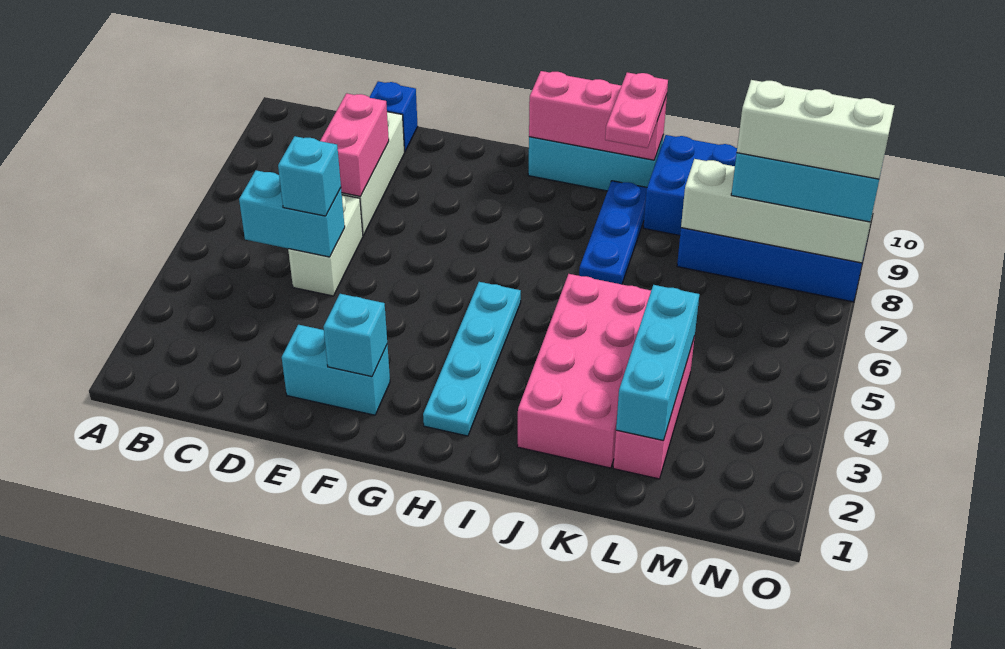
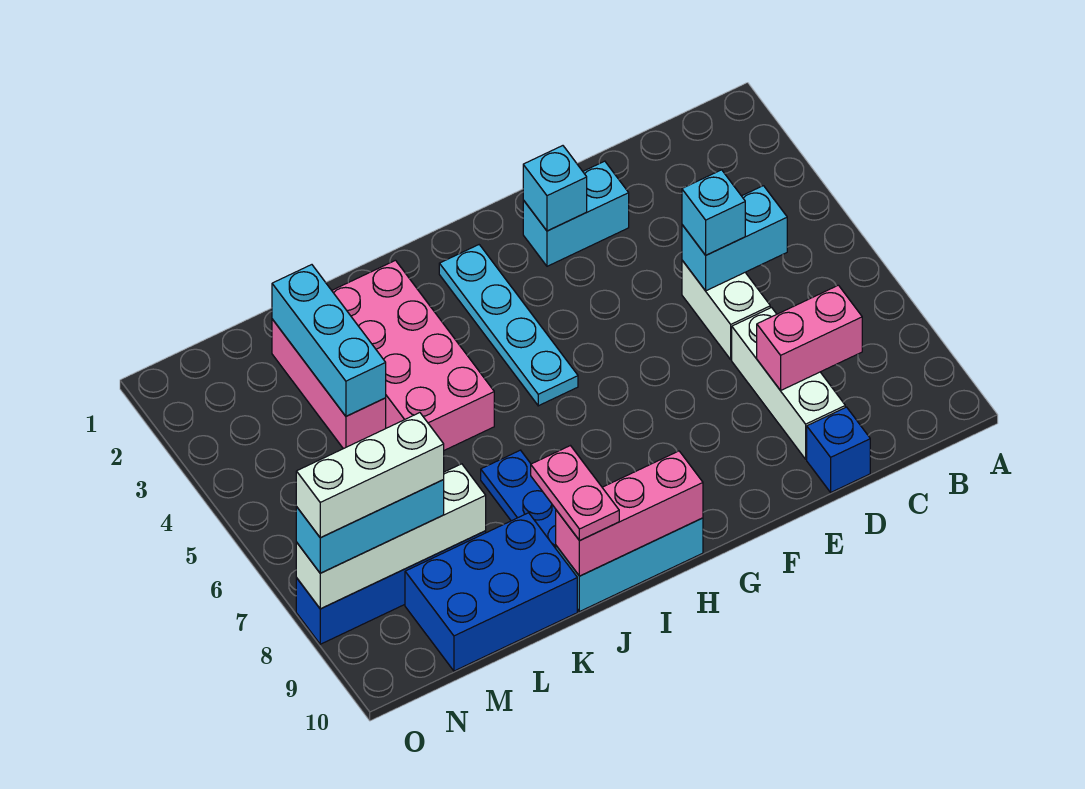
pink 1x2 brick [320,93,389,197] -> pink 1x2 brick turned to [757,285,862,390]

